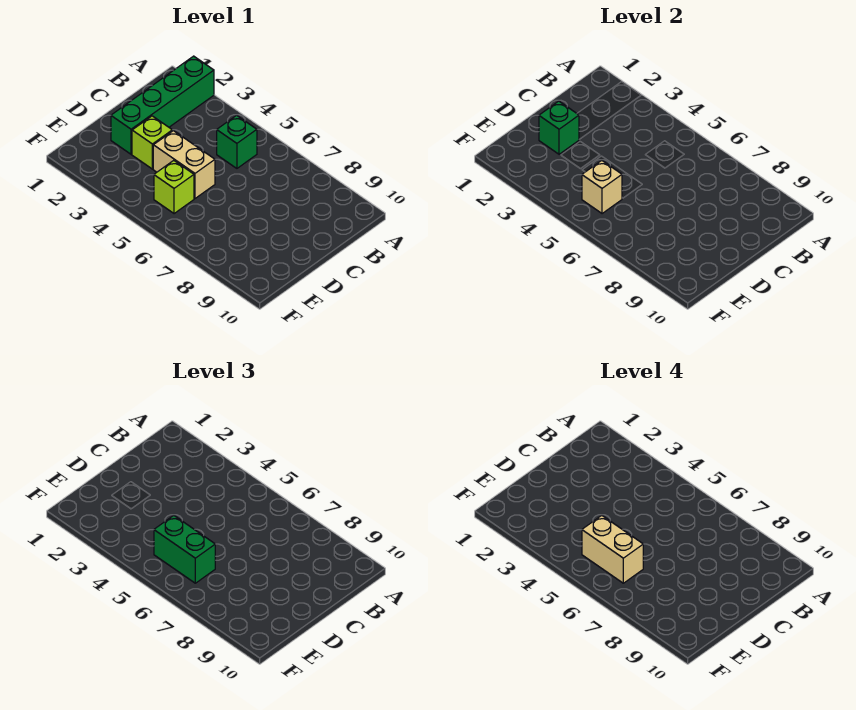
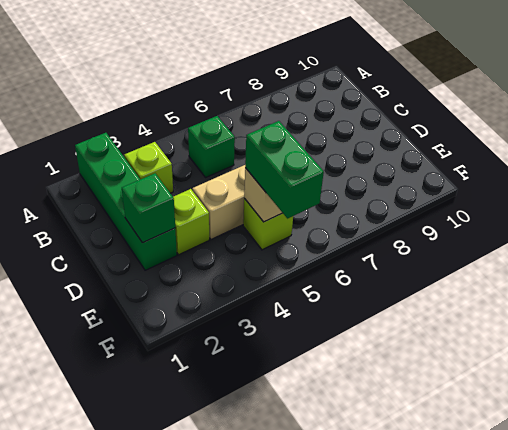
none -> lime 1x1 brick [124,142,173,193]
green 1x2 brick [154,515,215,583] -> green 1x2 brick turned to [245,121,324,218]
tan 1x2 brick [582,515,643,583] -> none

